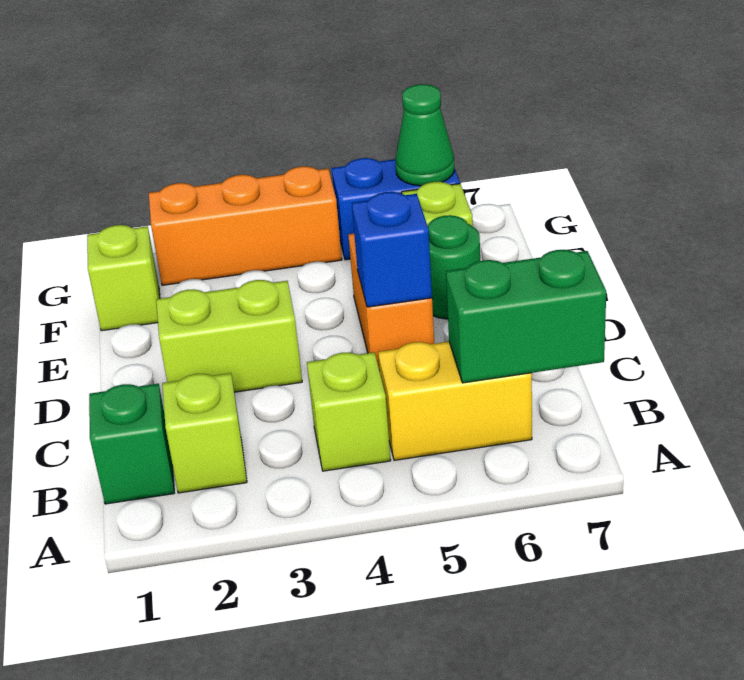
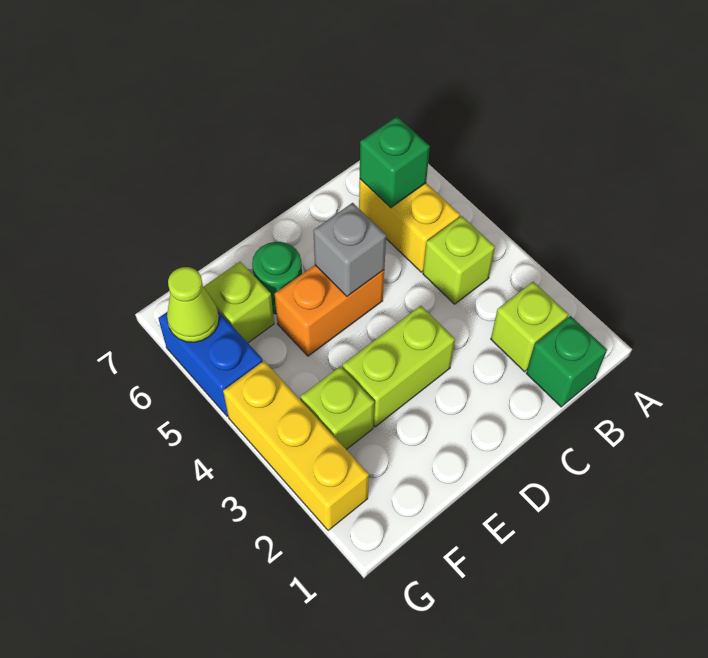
green 1x2 brick [446,250,606,383] -> green 1x1 brick [360,117,430,208]
lime 1x2 brick [156,280,302,392] -> lime 1x2 brick turned to [342,306,455,427]
blue 1x1 brick [352,192,432,307] -> grey 1x1 brick [313,203,386,296]
lime 1x1 brick [87,225,160,331] -> lime 1x1 brick moved to [301,366,374,450]
orange 1x3 brick [149,166,342,285] -> yellow 1x3 brick [223,361,369,531]
green 1x1 cone [396,84,454,186] -> lime 1x1 cone [167,267,219,342]

